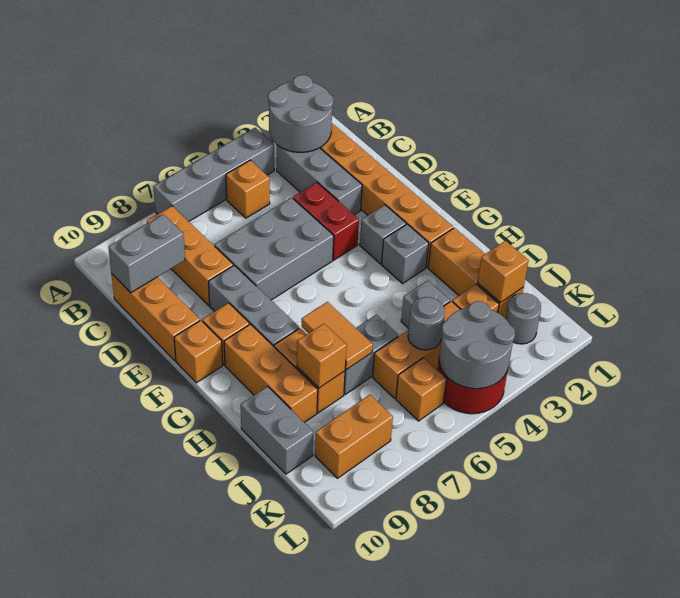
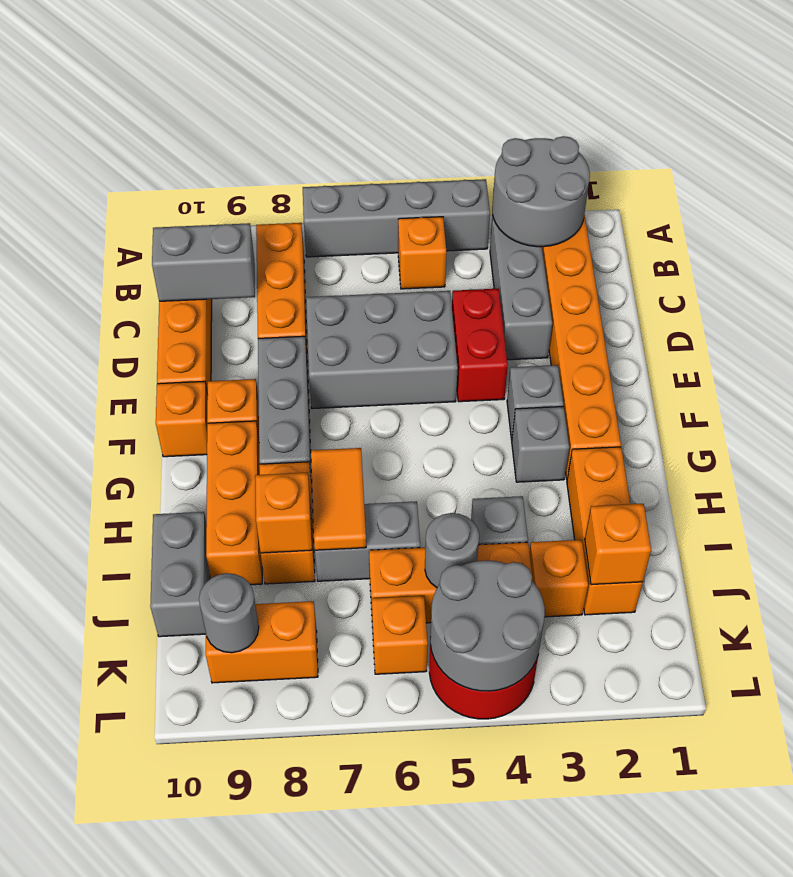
grey 1x1 round brick [506,293,541,344] -> grey 1x1 round brick moved to [199,573,259,653]

